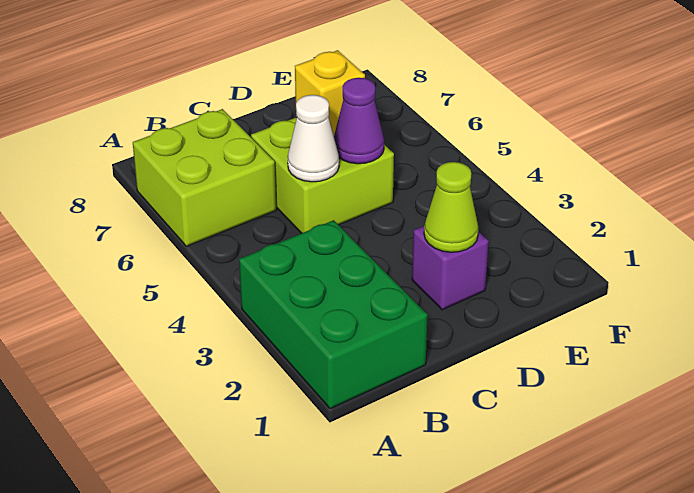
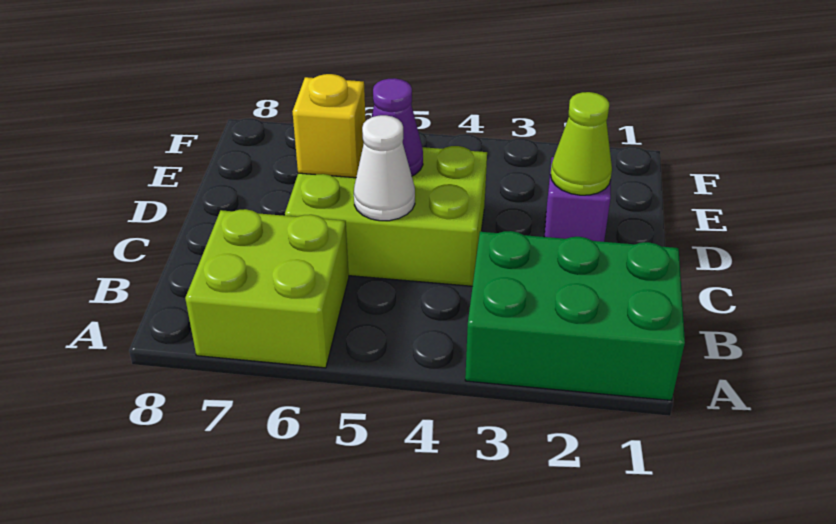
lime 2x2 brick [251,117,394,233] -> lime 2x3 brick [285,146,487,286]

